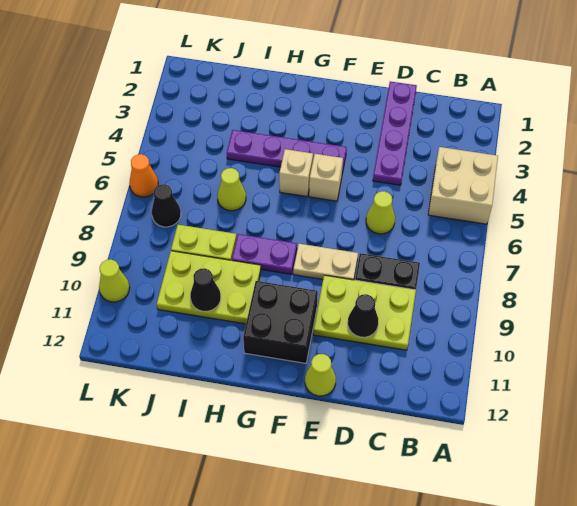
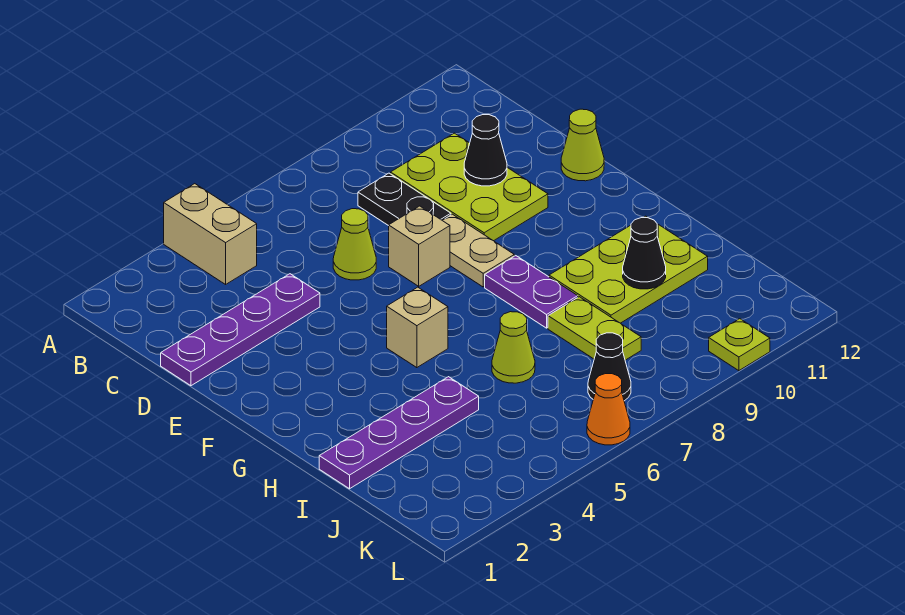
tan 2x2 brick [428,147,498,224] -> tan 1x2 brick [164,184,257,284]
purple 1x4 plate [227,130,347,174] -> purple 1x4 plate turned to [319,377,479,489]
tan 1x1 brick [309,154,343,201] -> tan 1x1 brick moved to [389,206,450,286]
black 2x2 brick [243,281,318,363] -> none
lime 2x3 plate [157,251,261,324] -> lime 2x3 plate turned to [549,216,708,323]
lime 1x1 cone [99,259,130,302] -> lime 1x1 plate [709,319,770,371]

